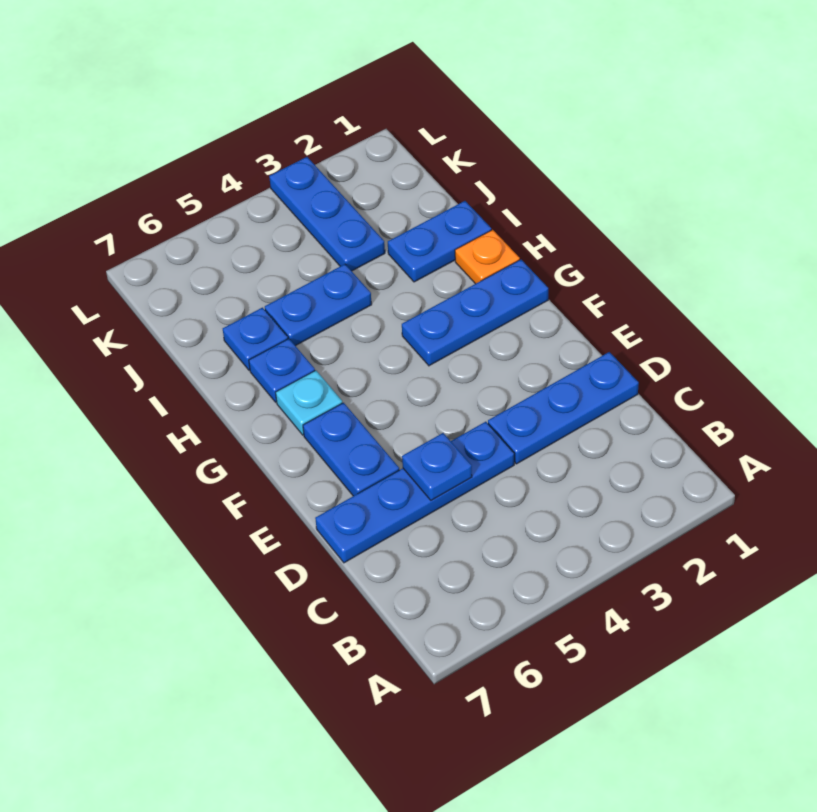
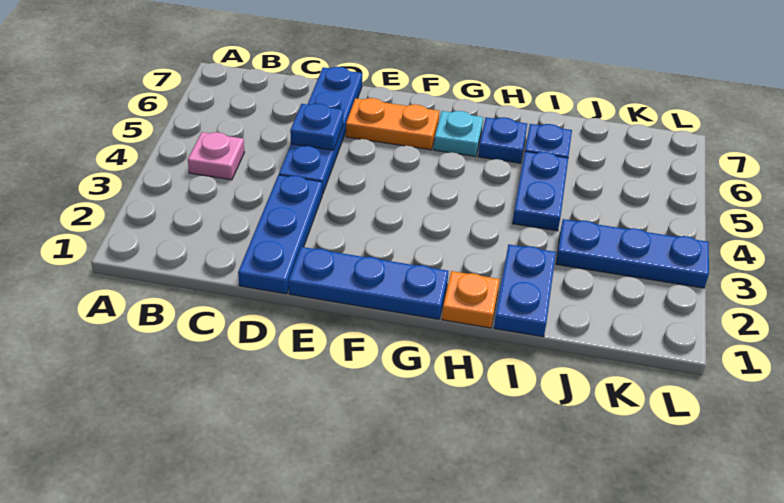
none -> pink 1x1 plate [188,132,244,180]
blue 1x2 plate [303,403,399,496] -> orange 1x2 plate [346,98,439,150]
blue 1x3 plate [402,260,548,366] -> blue 1x3 plate turned to [289,247,448,319]

